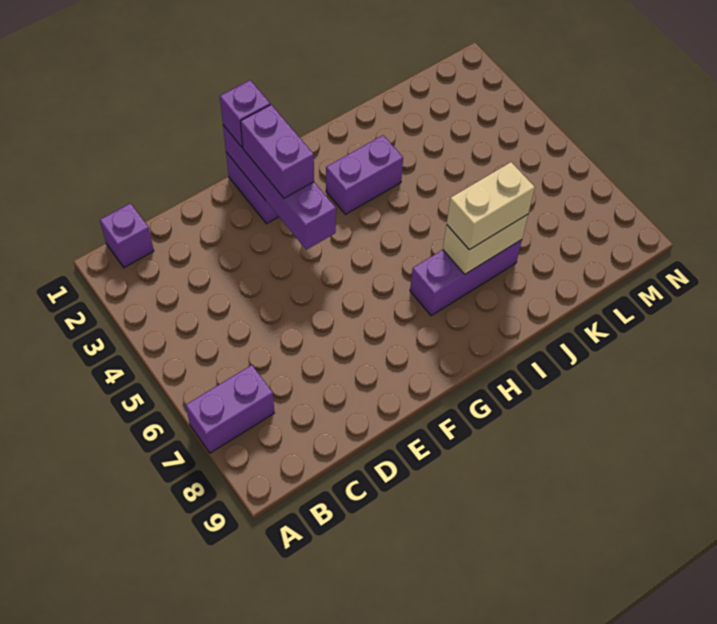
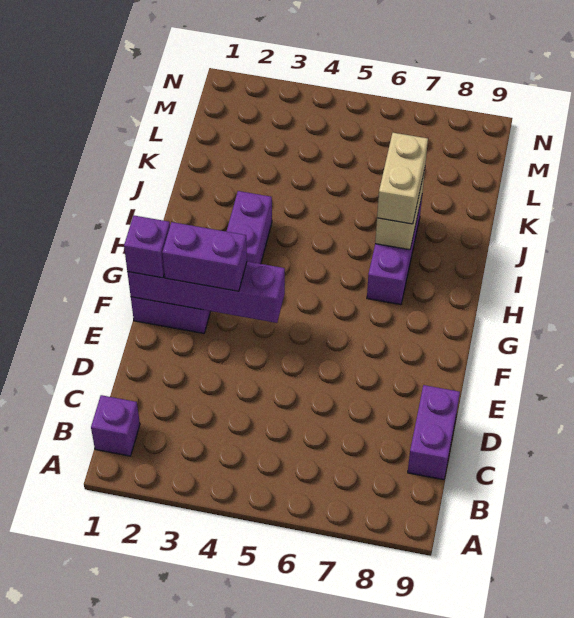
purple 1x2 brick [186,365,274,453] -> purple 1x2 brick moved to [408,385,460,480]

